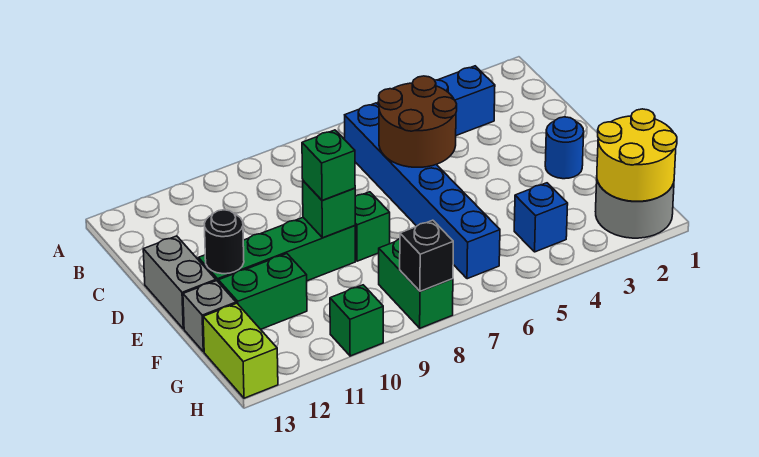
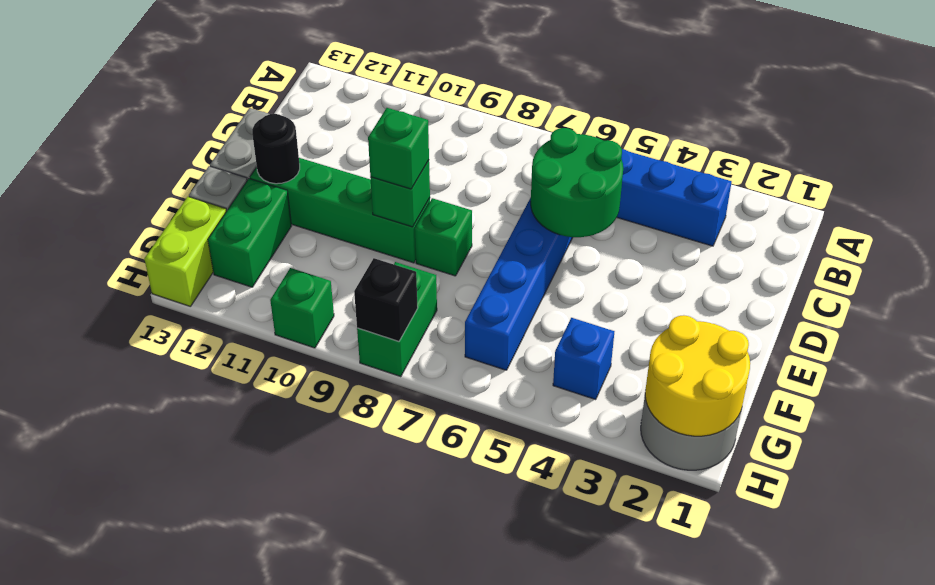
brown 2x2 round brick [379,76,457,167] -> green 2x2 round brick [531,128,623,237]
blue 1x1 round brick [545,117,584,179] -> none
green 1x2 brick [218,254,307,329] -> green 1x2 brick turned to [208,179,291,287]

